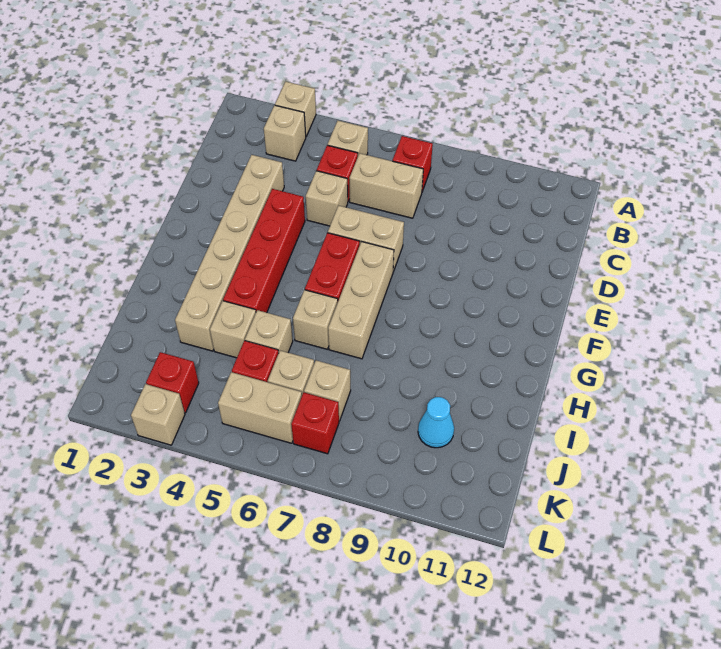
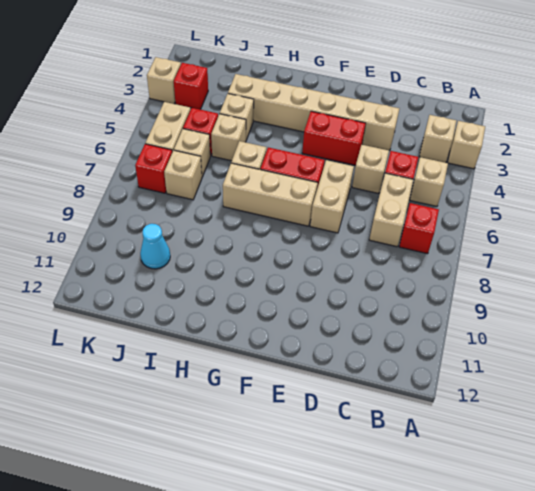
red 1x4 brick [223,189,305,313] -> red 1x2 brick [302,111,366,165]

